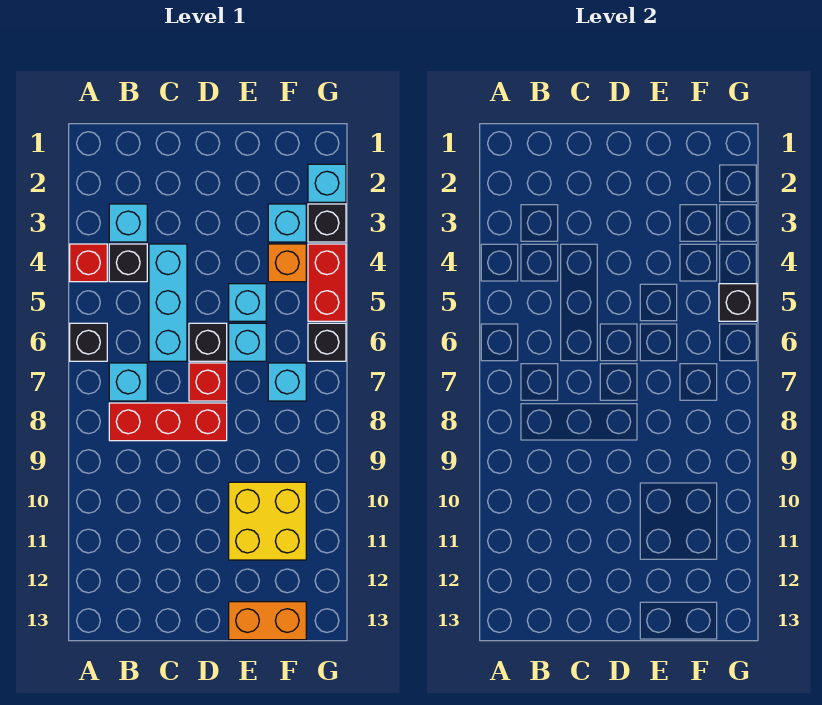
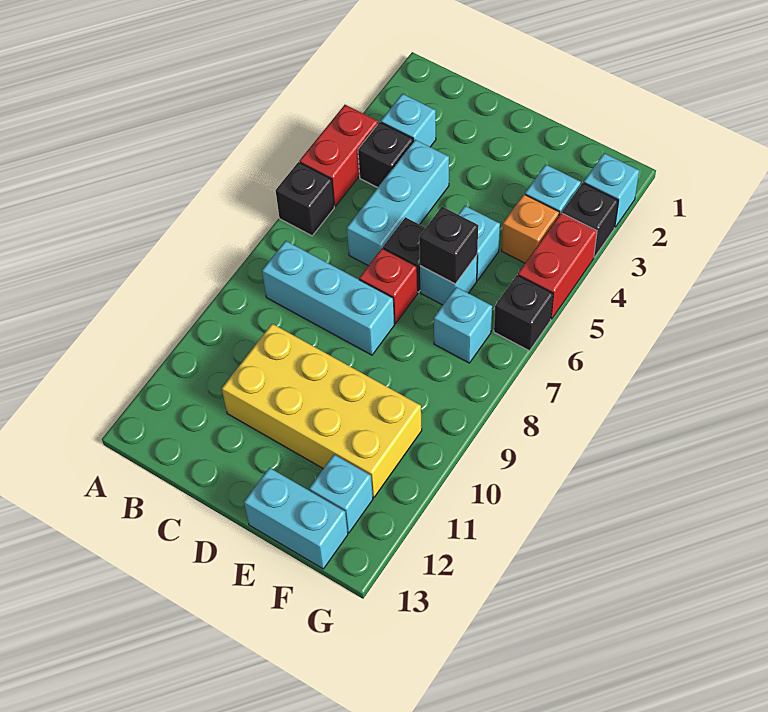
red 1x1 brick [70,244,107,282] -> red 1x2 brick [300,105,378,206]
cyan 1x1 brick [109,363,147,401] -> cyan 1x1 brick moved to [309,455,373,533]
red 1x3 brick [109,403,227,441] -> cyan 1x3 brick [262,241,395,355]
yellow 2x2 brick [229,482,306,560] -> yellow 2x4 brick [222,324,422,497]
orange 1x2 brick [229,602,306,640] -> cyan 1x2 brick [244,468,348,569]
black 1x1 brick [719,284,757,321] -> black 1x1 brick moved to [419,207,478,284]

